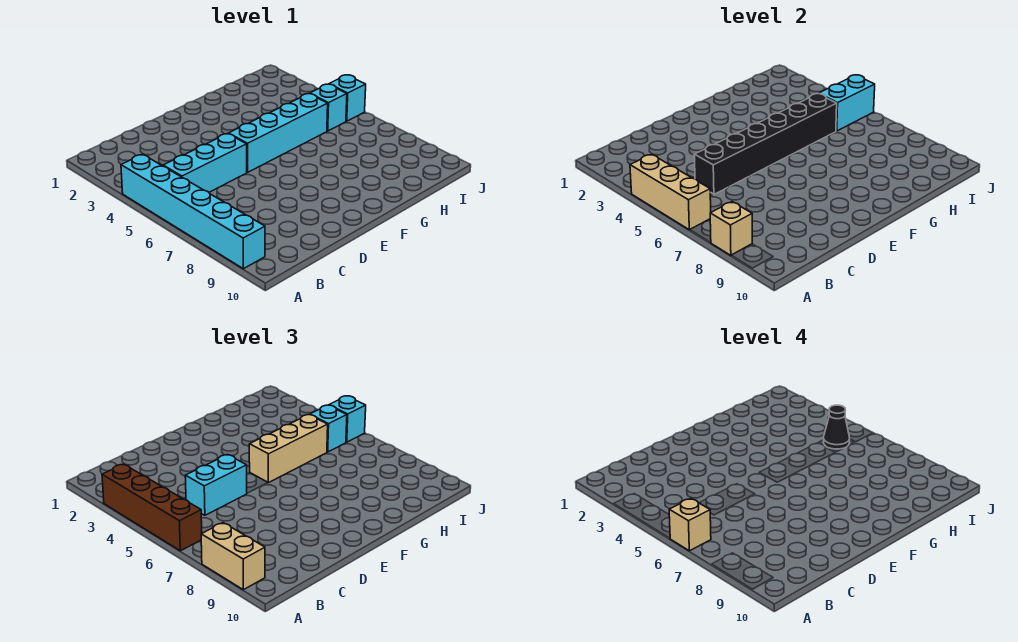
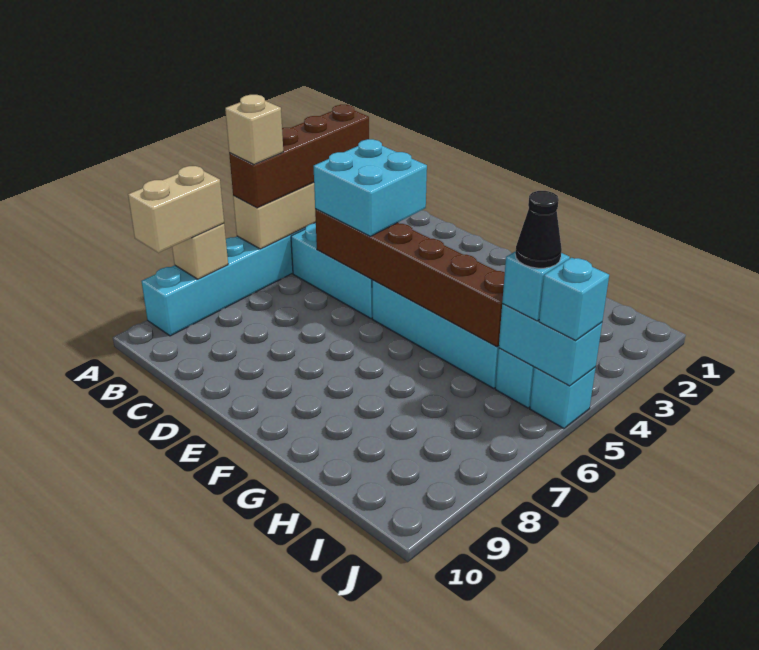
black 1x6 brick [694,94,837,194] -> brown 1x6 brick [315,209,505,347]
cyan 1x2 brick [185,455,247,515] -> cyan 2x2 brick [313,139,427,236]
tan 1x3 brick [249,415,328,483] -> none

